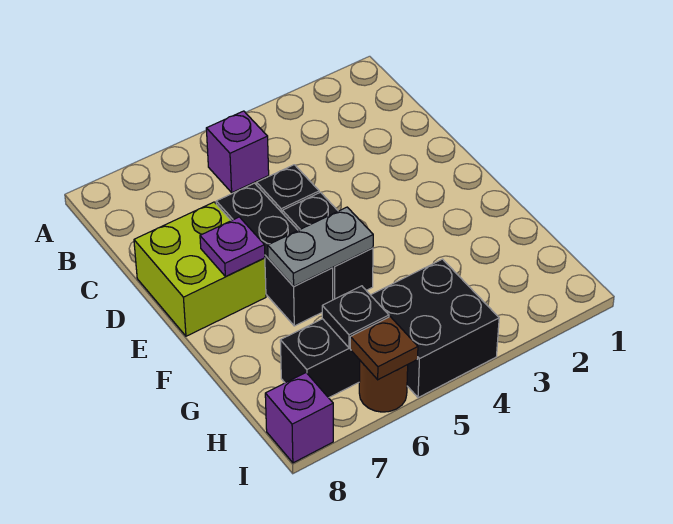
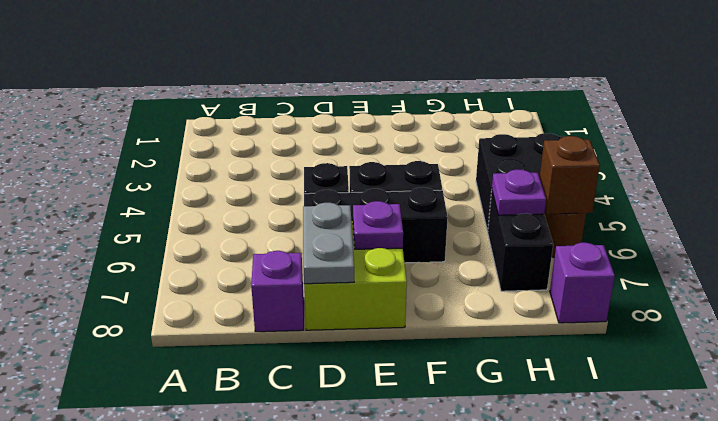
purple 1x1 brick [206,111,269,192] -> purple 1x1 brick moved to [251,251,304,332]
grey 1x2 plate [268,207,373,286] -> grey 1x2 plate moved to [303,203,354,284]
black 1x1 plate [322,286,389,348] -> purple 1x1 plate [492,170,546,215]
brown 1x1 plate [350,317,418,380] -> brown 1x1 brick [540,136,600,214]

